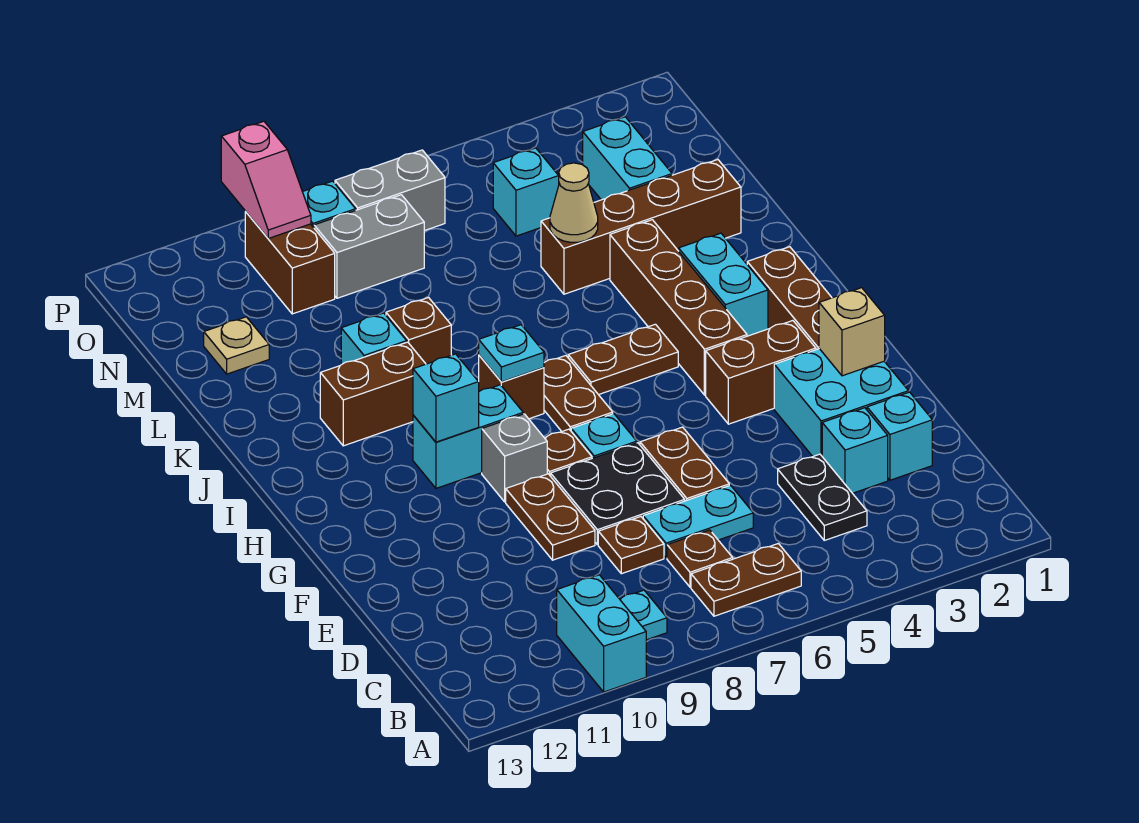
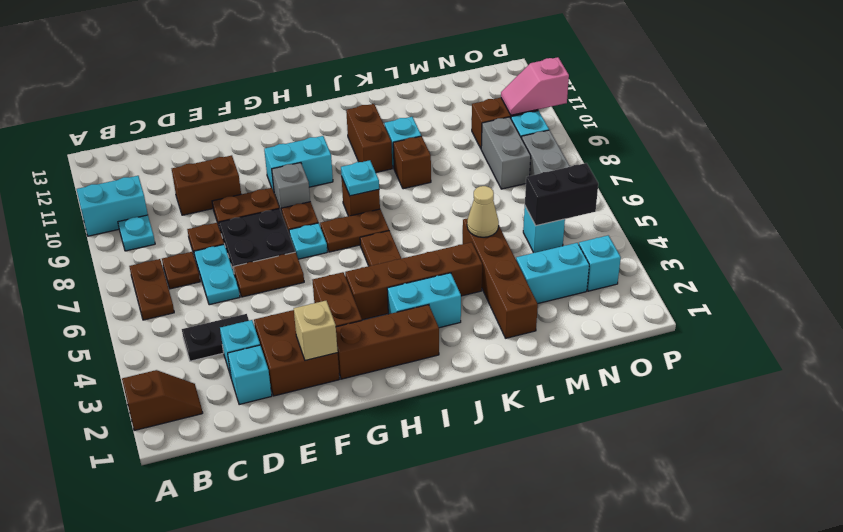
none -> brown 1x2 slope [122,370,203,431]
none -> brown 1x2 brick [172,155,241,215]
cyan 2x2 brick [774,349,909,456] -> brown 2x2 brick [254,310,339,396]
cyan 1x2 brick [413,385,523,488] -> cyan 1x2 brick turned to [264,136,333,191]
cyan 1x1 brick [413,354,479,442] -> cyan 1x1 brick moved to [579,235,621,291]
tan 1x1 plate [204,317,269,374] -> none
none -> black 1x2 brick [525,163,598,226]

